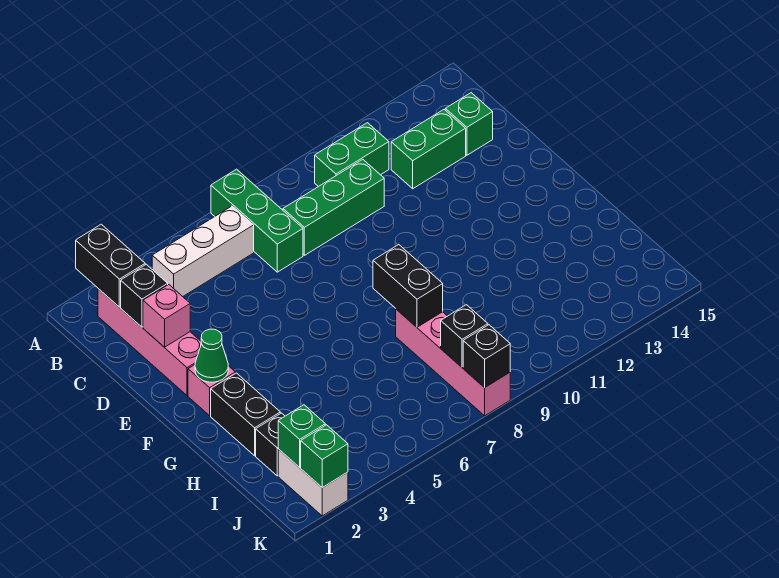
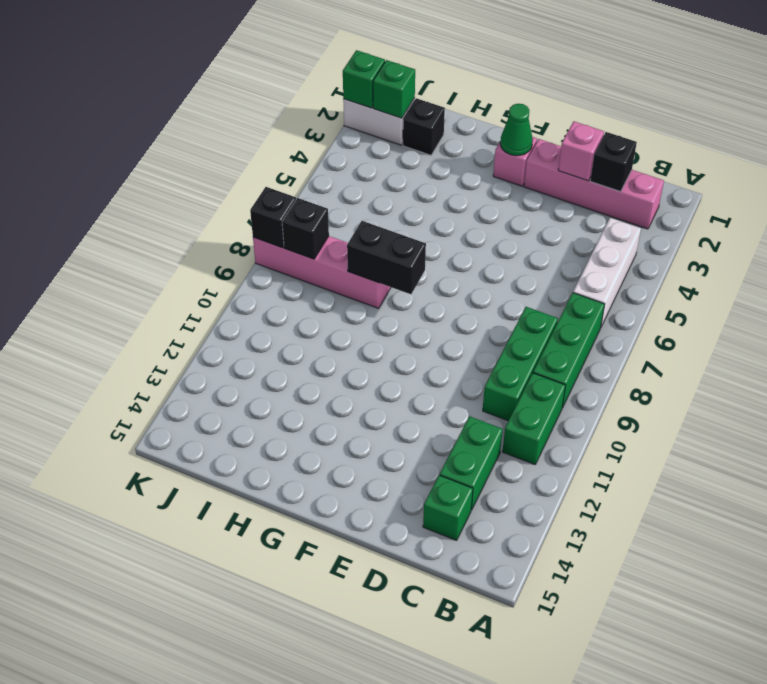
black 1x2 brick [76,224,145,307] -> none
green 1x3 brick [211,169,303,272] -> green 1x3 brick turned to [533,293,605,408]
black 1x2 brick [211,373,280,456] -> none

